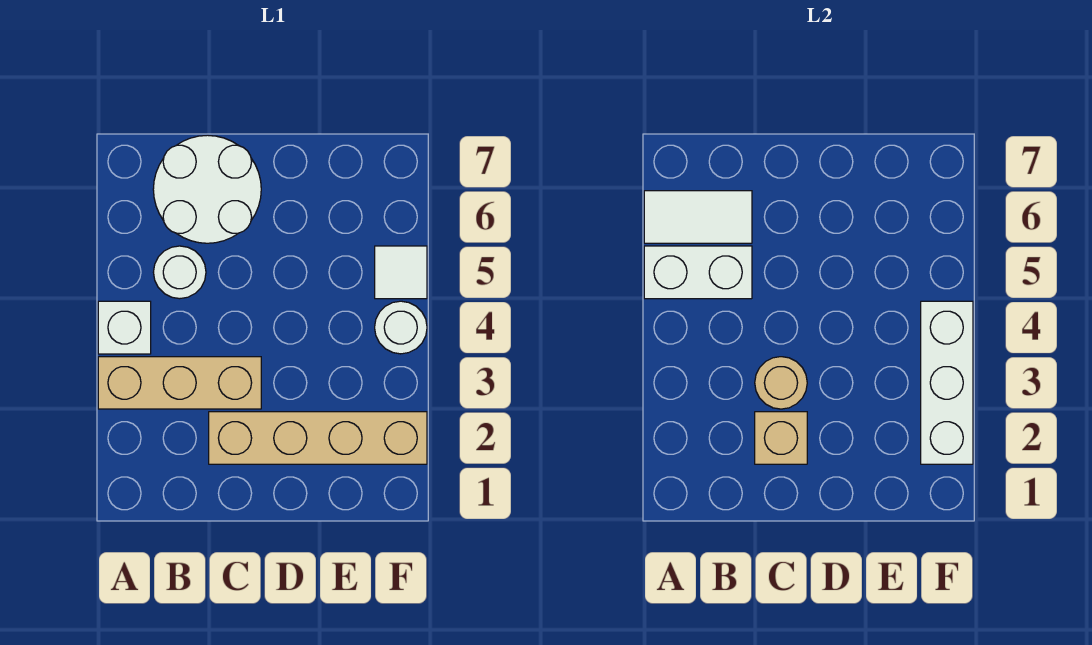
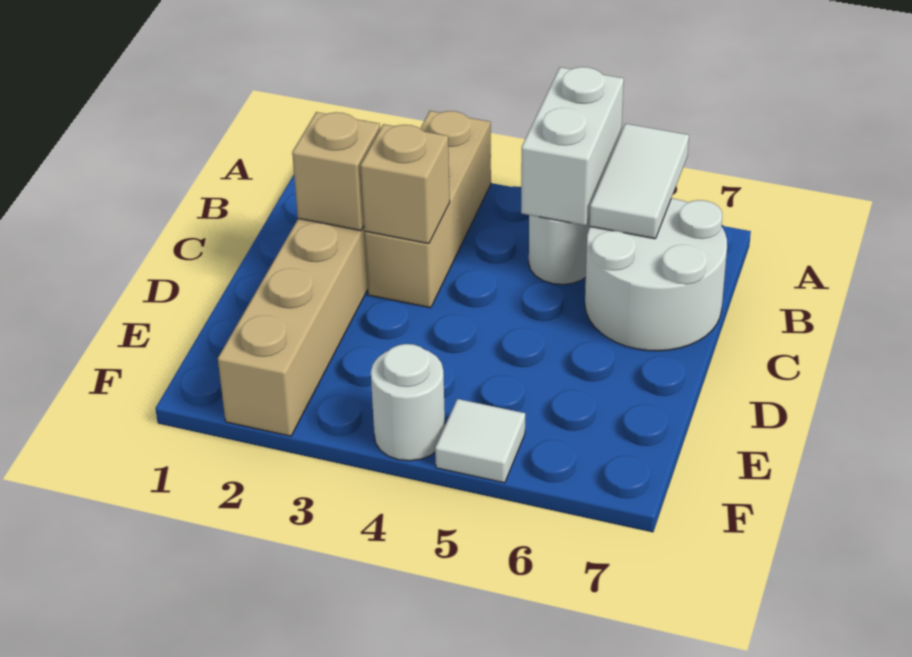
white 1x1 brick [98,301,151,354] -> none
tan 1x1 round brick [755,357,807,409] -> tan 1x1 brick [361,124,450,244]
white 1x3 brick [921,301,973,464] -> none

